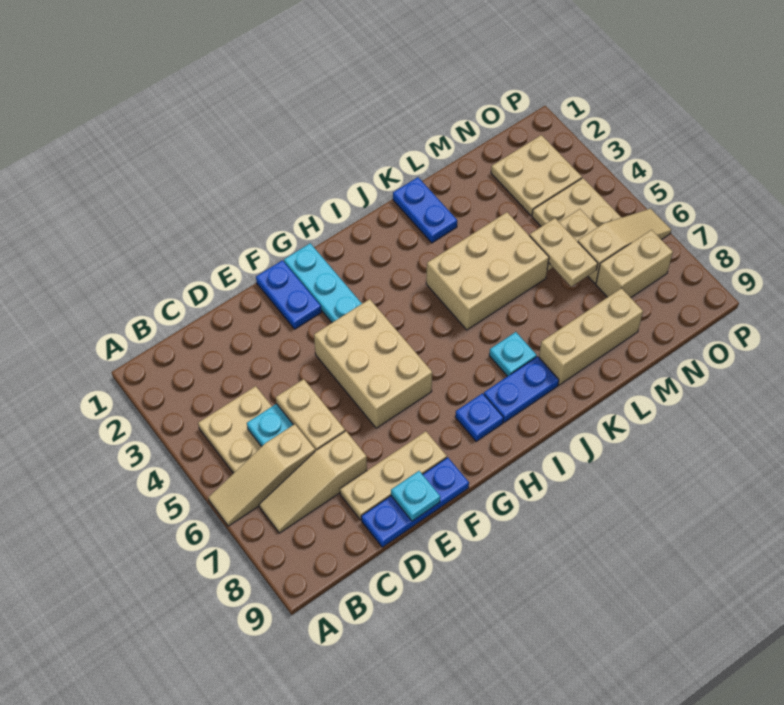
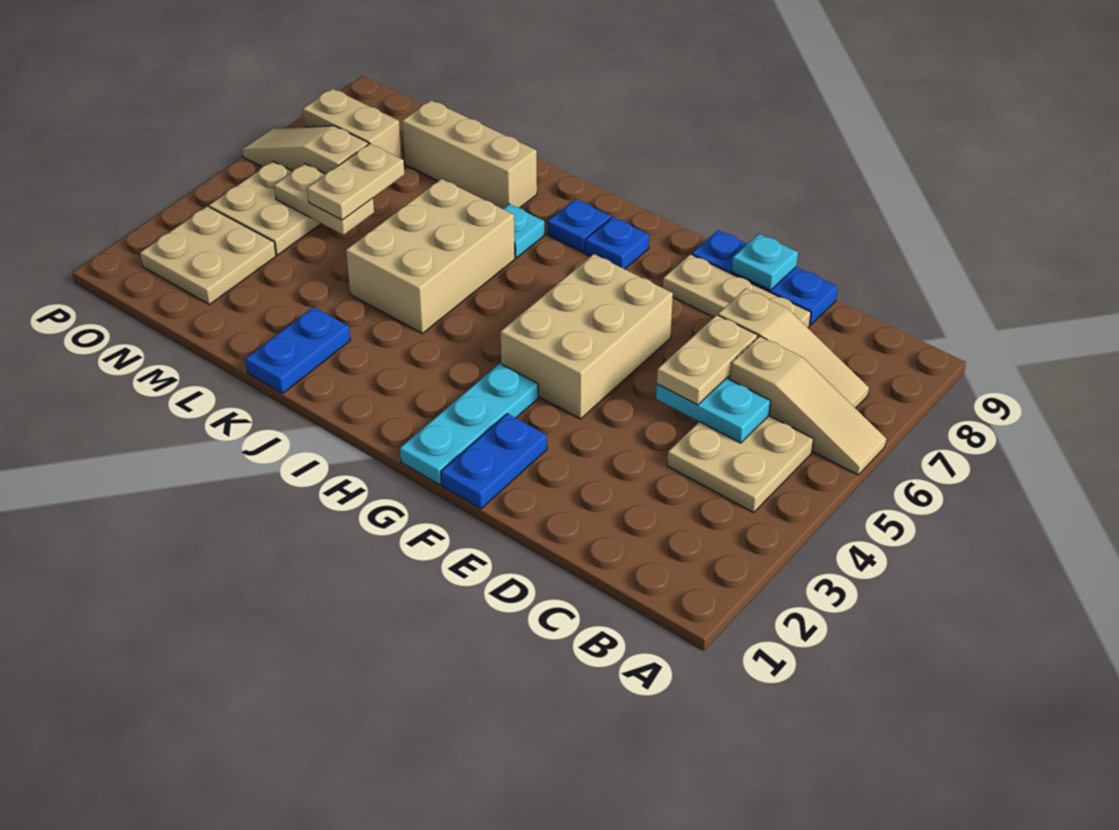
blue 1x2 plate [484,356,559,422] -> blue 1x1 plate [548,199,611,253]
tan 2x3 brick [426,212,549,330] -> tan 2x3 brick turned to [346,179,515,333]

